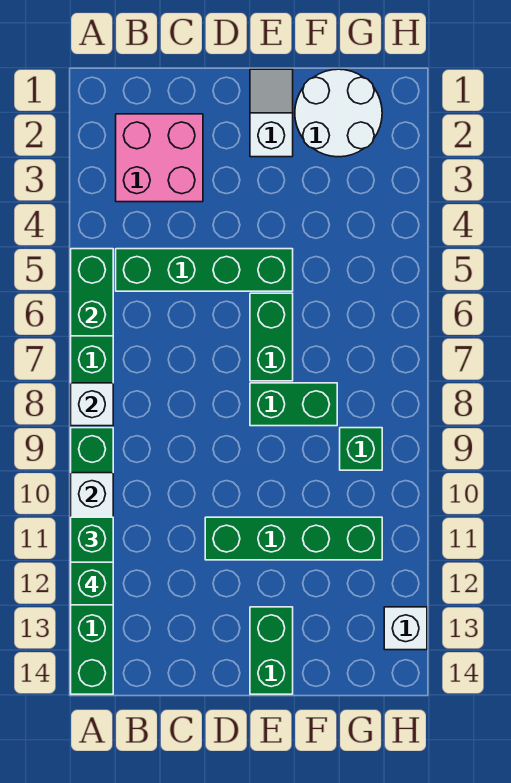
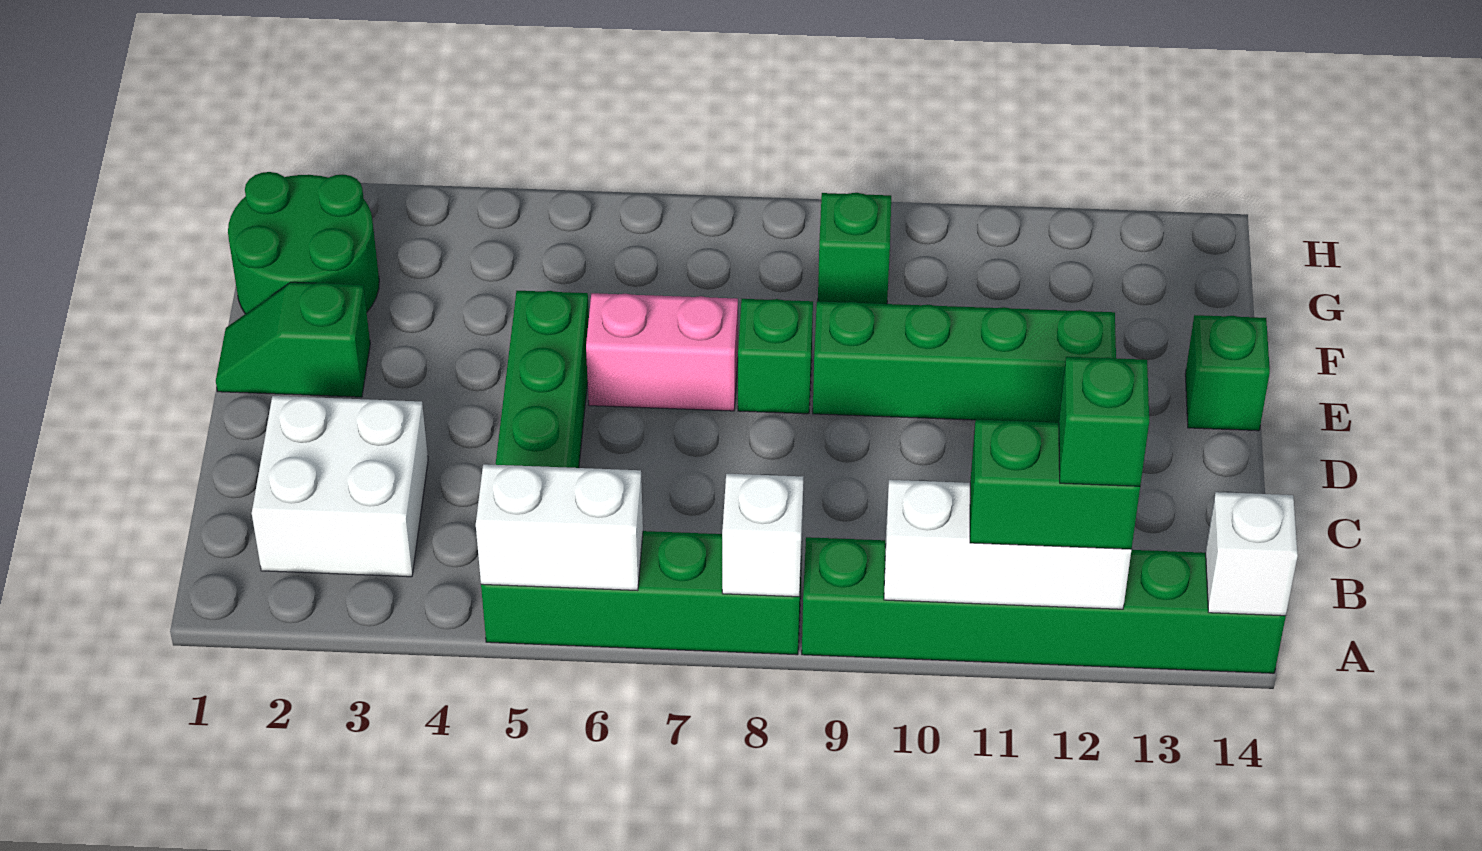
green 1x2 brick [71,249,113,336] -> white 1x2 brick [476,464,643,591]
pink 2x2 brick [116,114,203,202] -> white 2x2 brick [252,396,428,577]
green 1x4 brick [205,517,382,560] -> green 1x4 brick turned to [813,301,1116,423]
white 1x2 slope [250,69,293,157] -> green 1x2 slope [216,282,370,397]
green 1x2 brick [250,293,293,381] -> pink 1x2 brick [586,293,738,411]
green 1x2 brick [250,383,337,426] -> green 1x1 brick [738,299,813,414]
green 1x2 brick [250,607,293,694] -> green 1x1 brick [1185,315,1270,431]
white 2x2 round brick [295,69,382,157] -> green 2x2 round brick [228,172,379,314]
white 1x1 brick [384,607,427,650] -> white 1x1 brick moved to [1206,492,1298,616]

